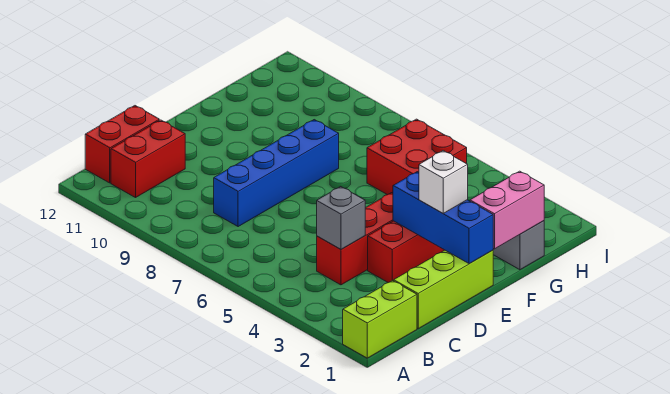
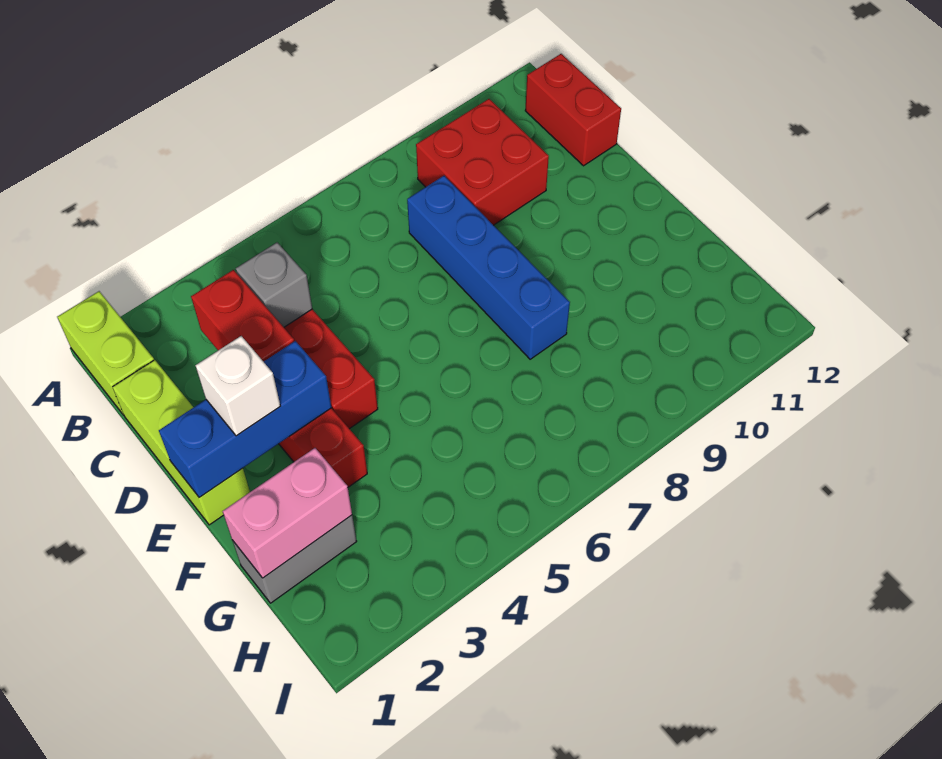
red 1x2 brick [111,120,185,198] -> red 1x2 brick moved to [191,270,294,362]
pink 1x2 brick [470,171,544,249] -> pink 1x2 brick turned to [223,448,352,578]
red 2x2 brick [367,119,467,195] -> red 2x2 brick moved to [416,99,549,225]

